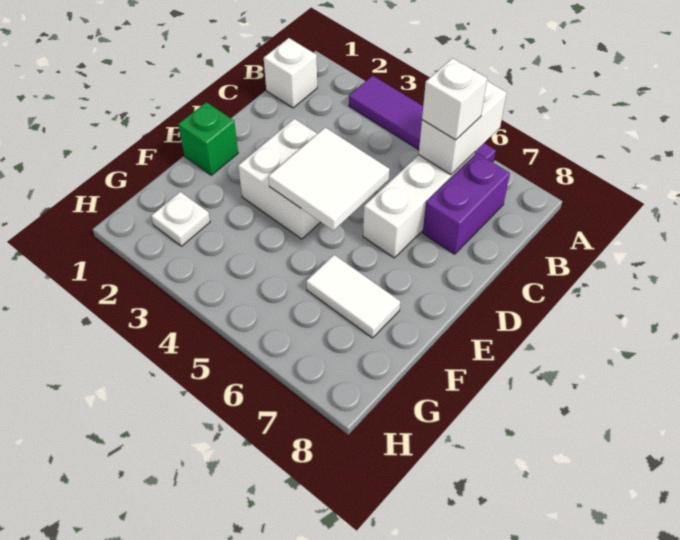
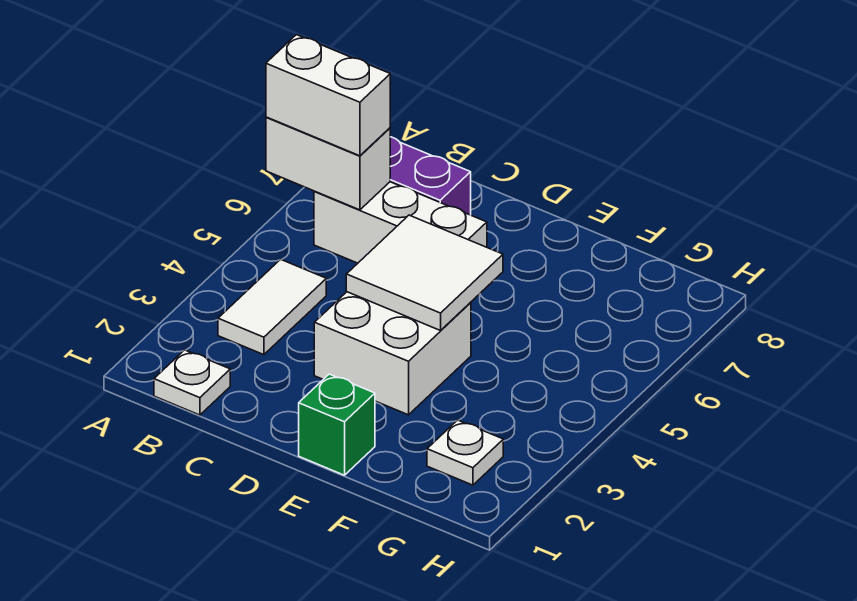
purple 1x4 tile [349,76,496,162] -> none
white 1x1 brick [264,38,317,108] -> white 1x1 plate [154,350,230,415]
white 1x1 brick [422,58,487,140] -> white 1x2 brick [266,35,390,156]
white 1x2 tile [306,255,400,338] -> white 1x2 tile moved to [218,259,326,355]

